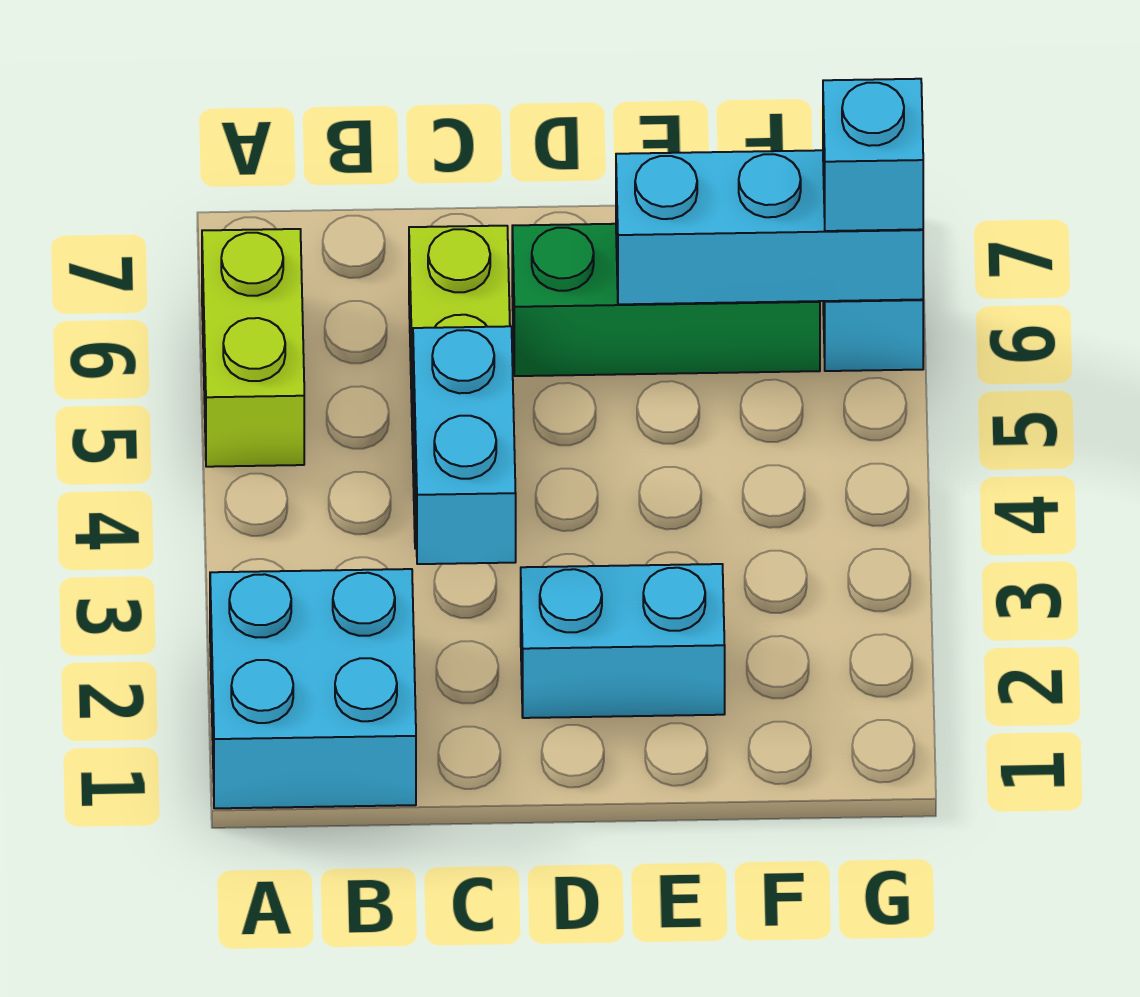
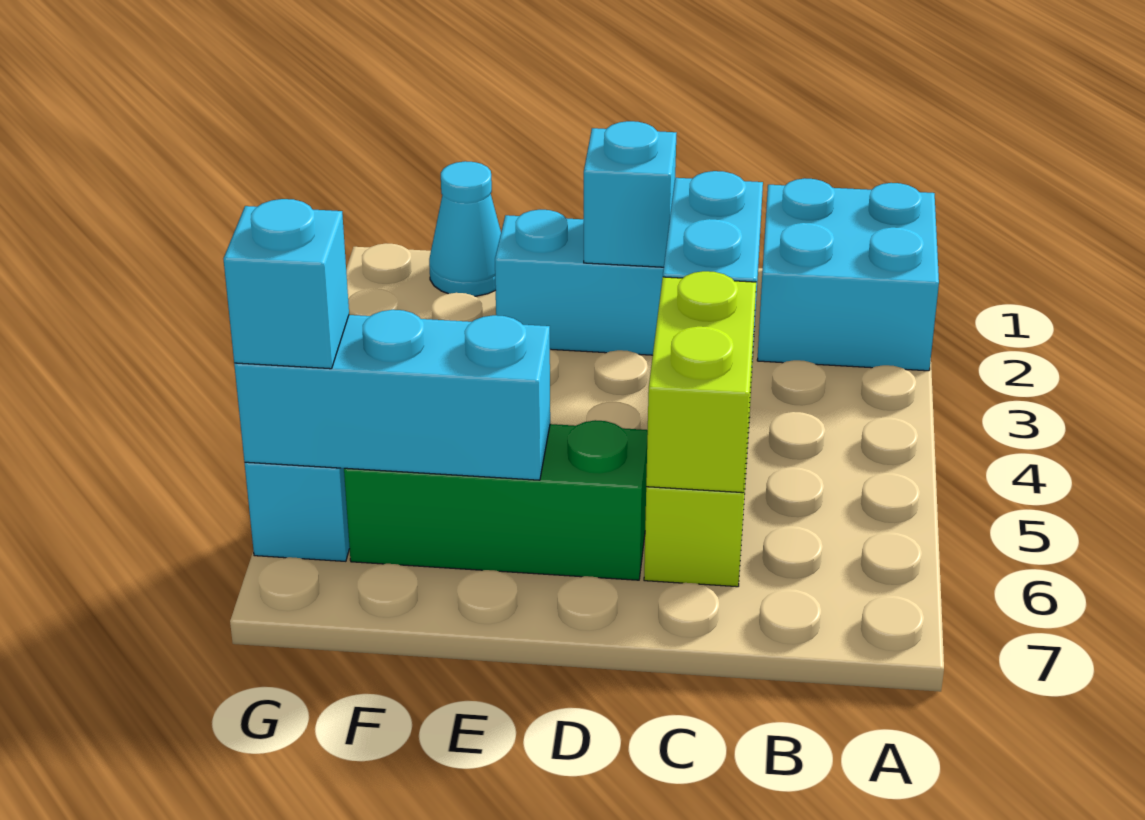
lime 1x2 brick [202,229,304,467] -> lime 1x2 brick moved to [646,271,756,493]
none -> cyan 1x1 brick [584,121,676,267]
none -> cyan 1x1 cone [429,161,501,296]

